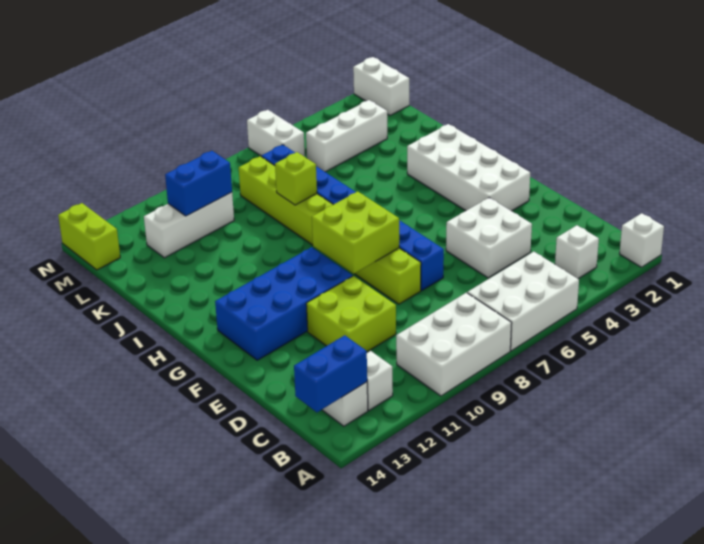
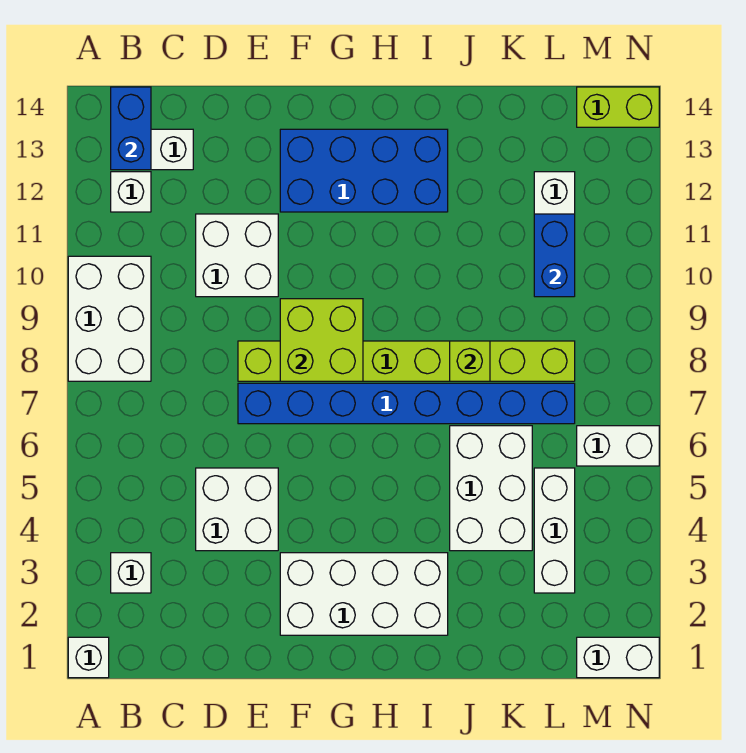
white 2x3 brick [467,252,579,351] -> white 2x3 brick moved to [450,426,532,551]
lime 2x2 brick [306,276,396,352] -> white 2x2 brick [196,214,278,297]
blue 2x4 brick [215,247,353,360] -> blue 2x4 brick turned to [280,129,448,212]

